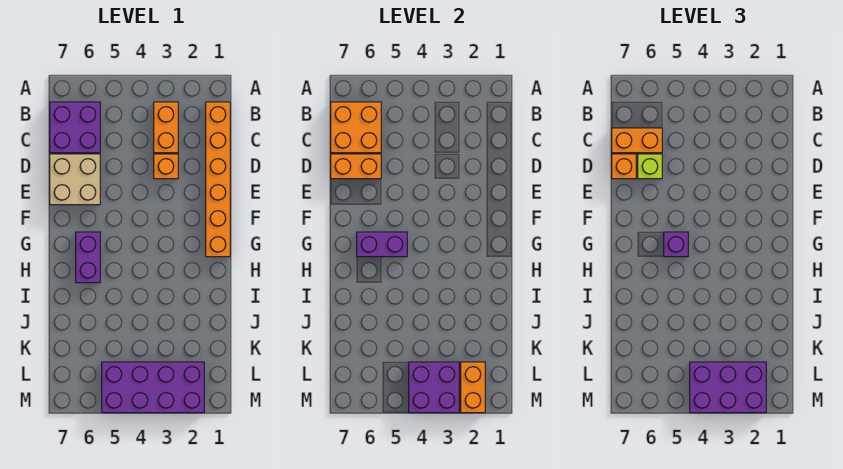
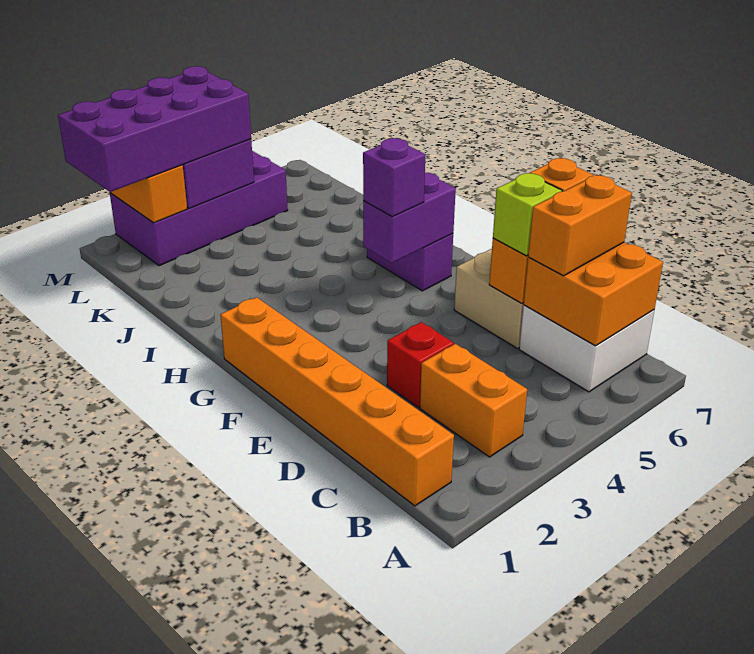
purple 2x2 brick [50,102,100,153] -> white 2x2 brick [519,305,654,392]
orange 1x1 brick [154,154,178,179] -> red 1x1 brick [387,322,454,407]
purple 2x3 brick [690,362,766,413] -> purple 2x4 brick [58,66,251,192]

